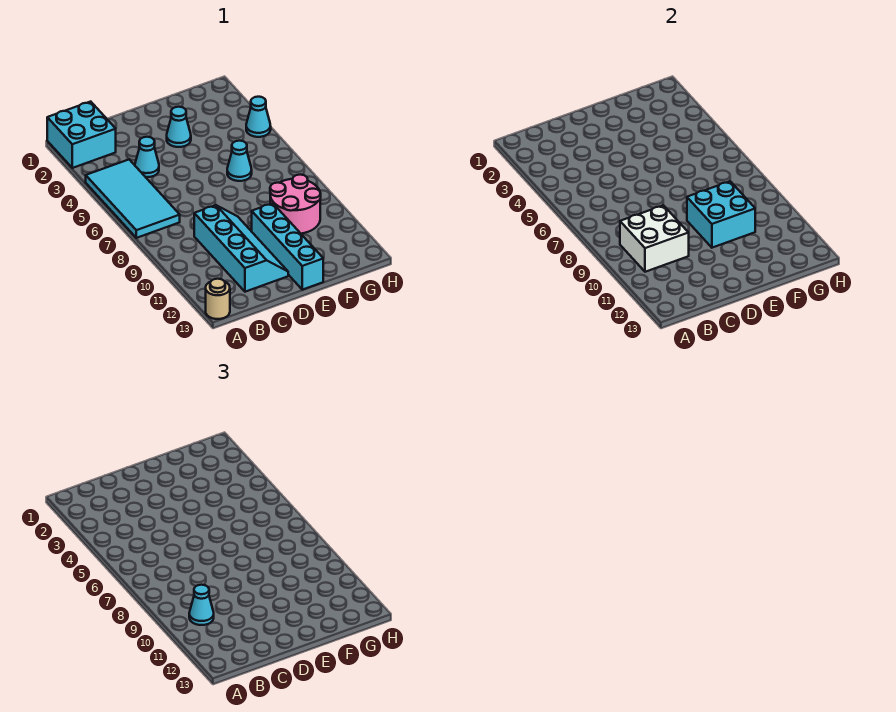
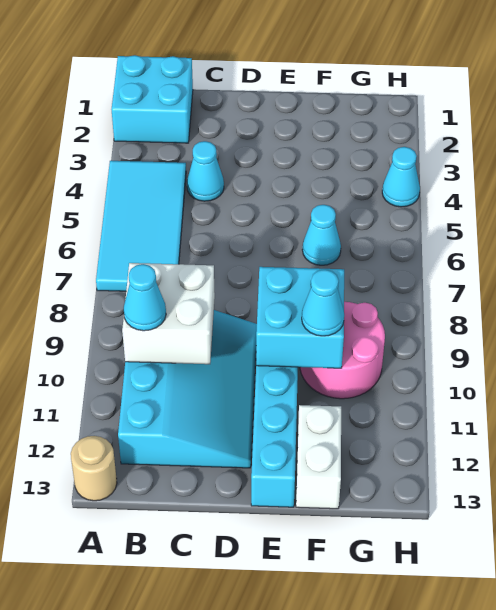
cyan 2x4 slope [194,205,288,292] -> cyan 3x4 slope [118,310,257,468]
cyan 1x1 cone [167,107,191,147] -> cyan 1x1 cone moved to [302,270,344,336]
none -> white 1x2 brick [296,405,341,509]

